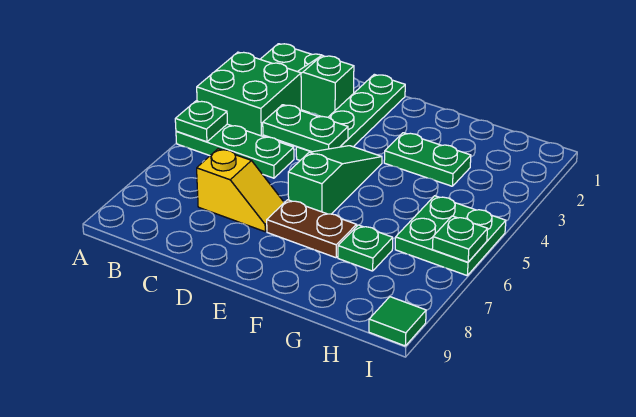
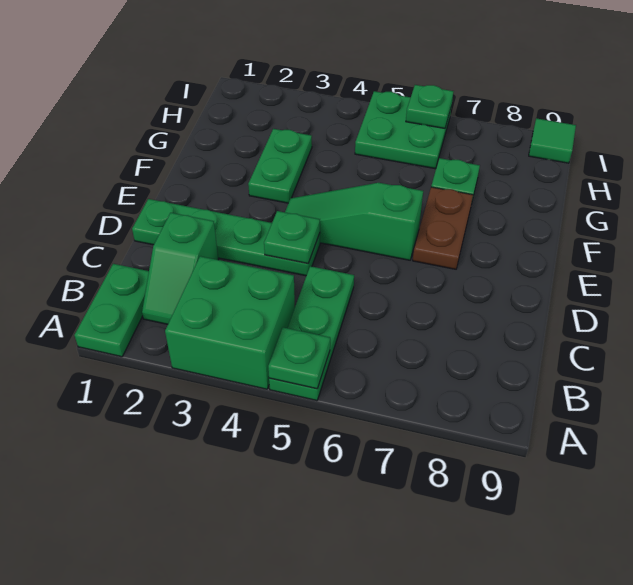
green 1x2 plate [263,105,348,152] -> green 1x1 plate [264,211,320,263]
yellow 1x2 slope [197,149,284,232] -> none

